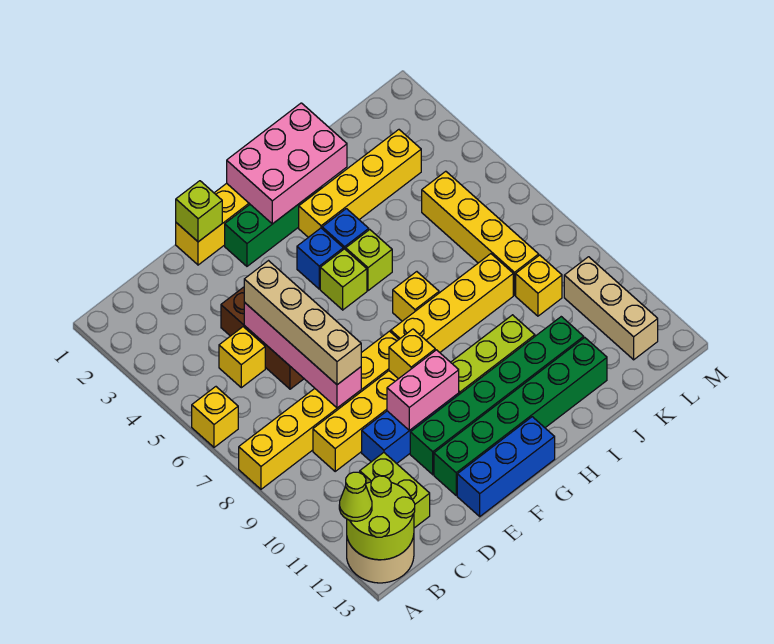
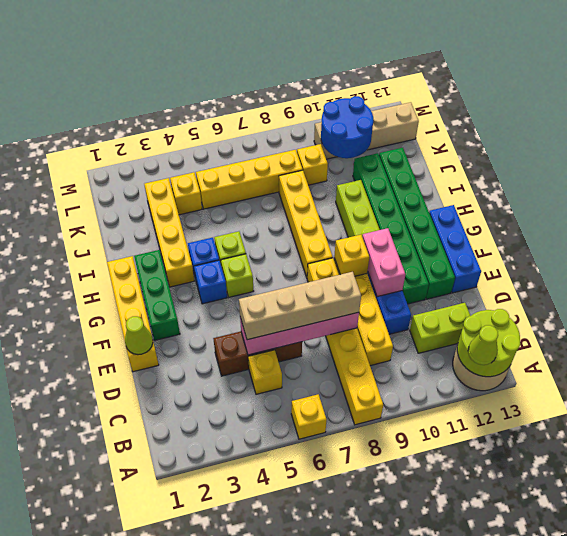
lime 1x1 brick [176,181,222,242] -> lime 1x1 cone [125,316,153,355]
pink 2x3 brick [227,103,347,224] -> none
yellow 1x1 brick [393,272,439,321] -> yellow 1x1 brick moved to [170,172,202,215]
none -> blue 2x2 round brick [321,96,373,158]
tan 1x3 brick [564,257,658,360] -> tan 1x4 brick [314,102,419,159]

